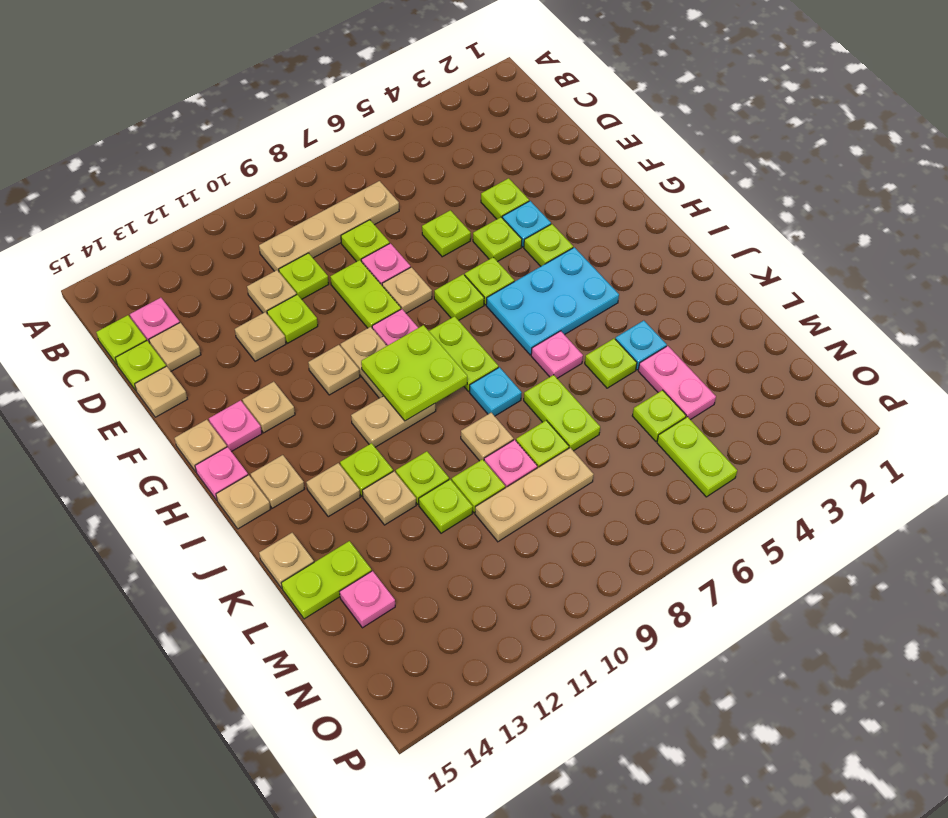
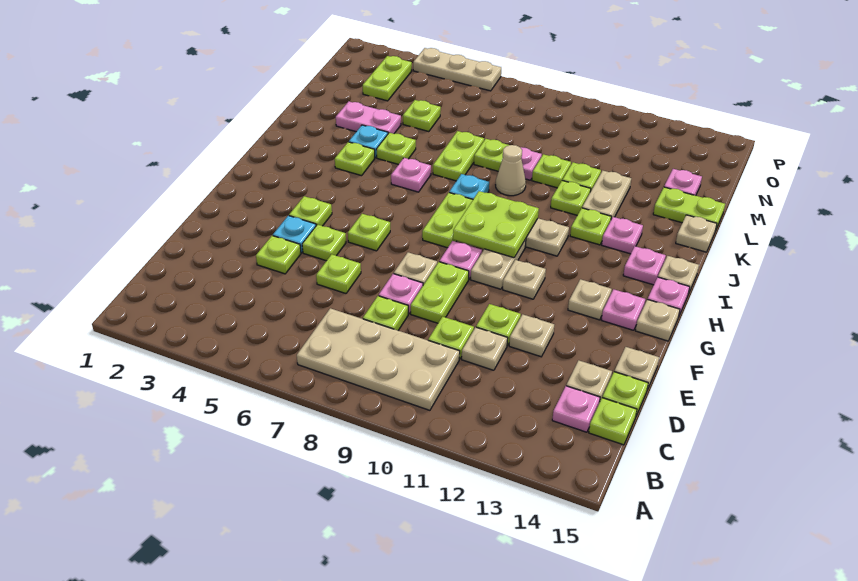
tan 1x4 plate [259,181,399,272] -> tan 2x4 plate [297,308,460,410]
lime 1x1 plate [434,274,484,320] -> lime 1x1 plate moved to [335,142,375,176]
cyan 2x3 plate [486,247,619,355] -> none
tan 1x1 plate [251,455,304,508] -> pink 1x1 plate [623,246,666,285]
tan 1x1 plate [306,463,360,517] -> pink 1x1 plate [602,217,643,254]
tan 1x1 plate [461,413,514,461] -> tan 1x1 cone [496,145,526,196]
tan 1x1 plate [362,471,416,525] -> tan 1x2 plate [582,171,631,219]
pink 1x2 plate [638,346,716,420] -> pink 1x2 plate turned to [336,101,401,134]
tan 1x3 plate [475,448,594,542] -> tan 1x3 plate moved to [413,48,501,91]
lime 1x2 plate [657,417,737,497] -> lime 1x2 plate moved to [363,56,412,101]

